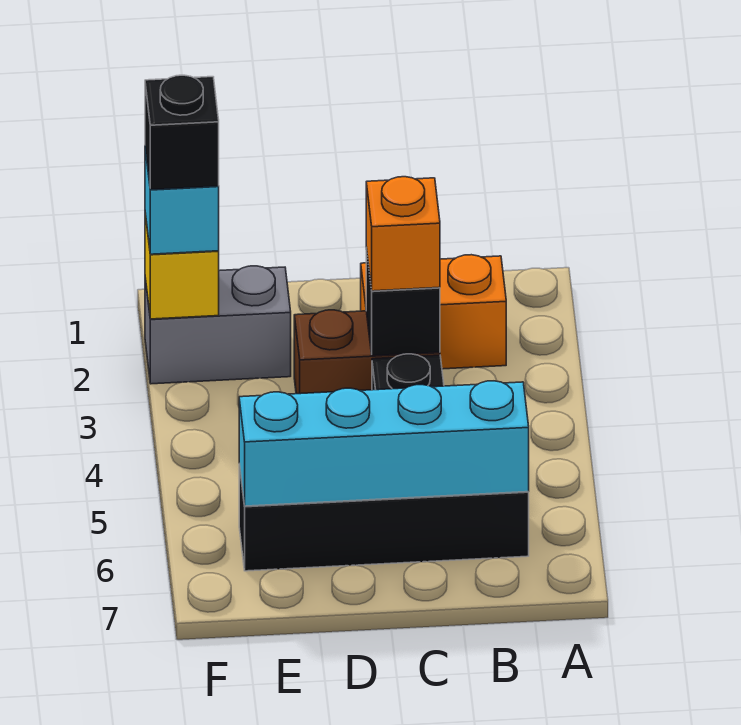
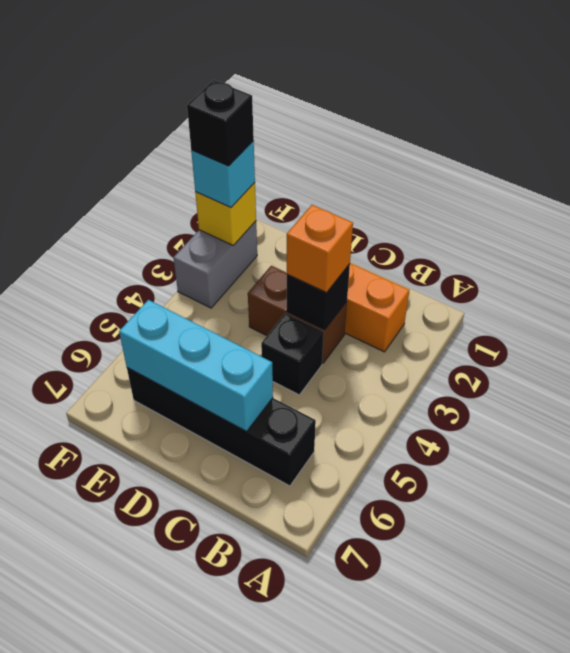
cyan 1x4 brick [239,381,529,506] -> cyan 1x3 brick [119,300,273,431]
grey 1x2 brick [145,266,291,384] -> grey 1x2 brick turned to [173,221,257,308]

